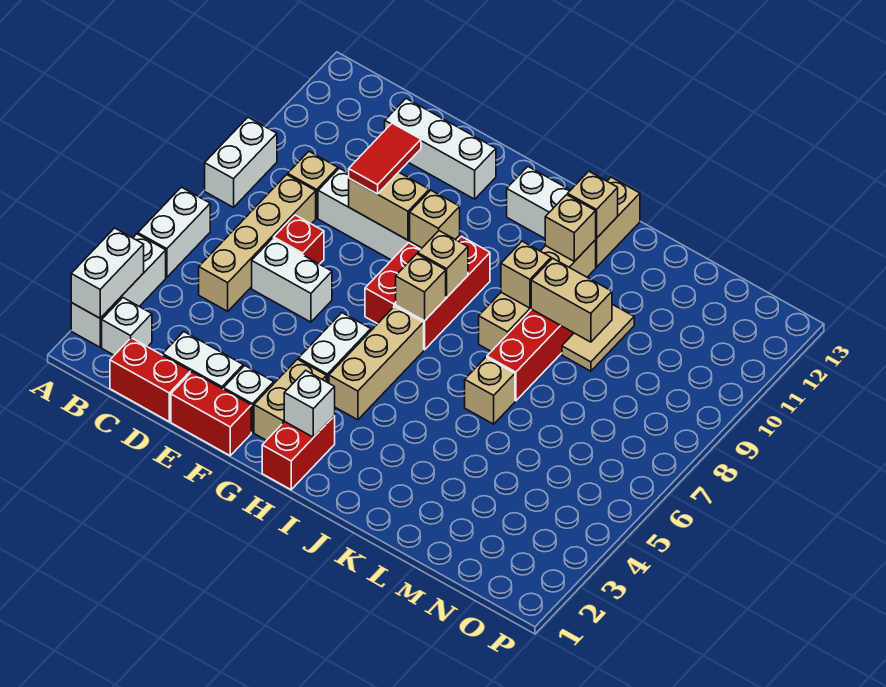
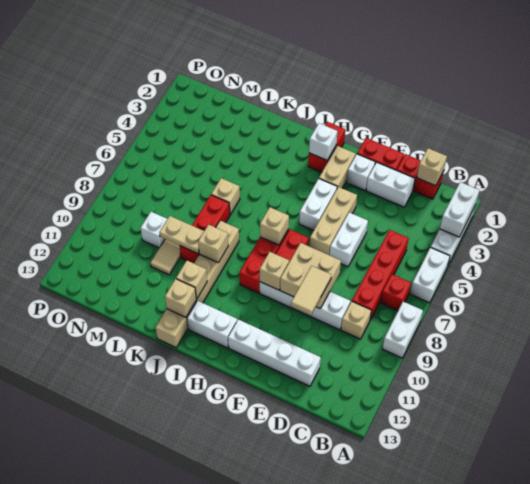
white 1x1 brick [102,298,152,355] -> white 1x1 brick moved to [141,212,167,248]
tan 1x4 brick [199,175,316,311] -> red 1x4 brick [352,230,409,320]
white 1x2 brick [252,238,332,322] -> white 1x2 brick turned to [330,213,368,267]
red 1x1 brick [274,215,324,264] -> red 1x1 brick moved to [381,274,411,311]
white 1x3 brick [385,98,496,199] -> white 1x4 brick [228,319,321,386]
tan 1x2 brick [349,172,429,240] -> tan 2x2 brick [280,243,341,309]
red 1x2 tile [349,123,421,194] -> tan 1x2 tile [291,266,331,315]
tan 1x3 brick [329,306,424,420] -> tan 1x3 brick moved to [310,187,357,255]
tan 1x1 brick [418,231,468,297] -> tan 1x1 brick moved to [417,148,447,186]
tan 1x2 brick [531,258,612,342] -> tan 1x2 plate [159,216,204,254]

